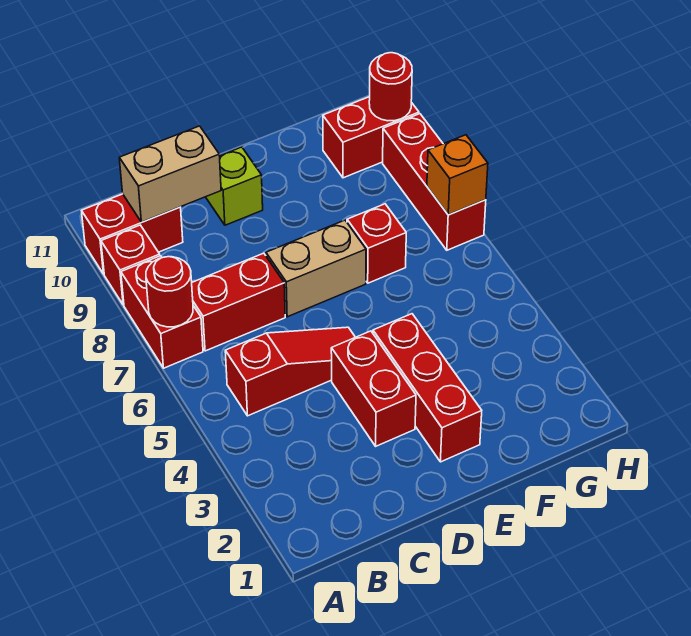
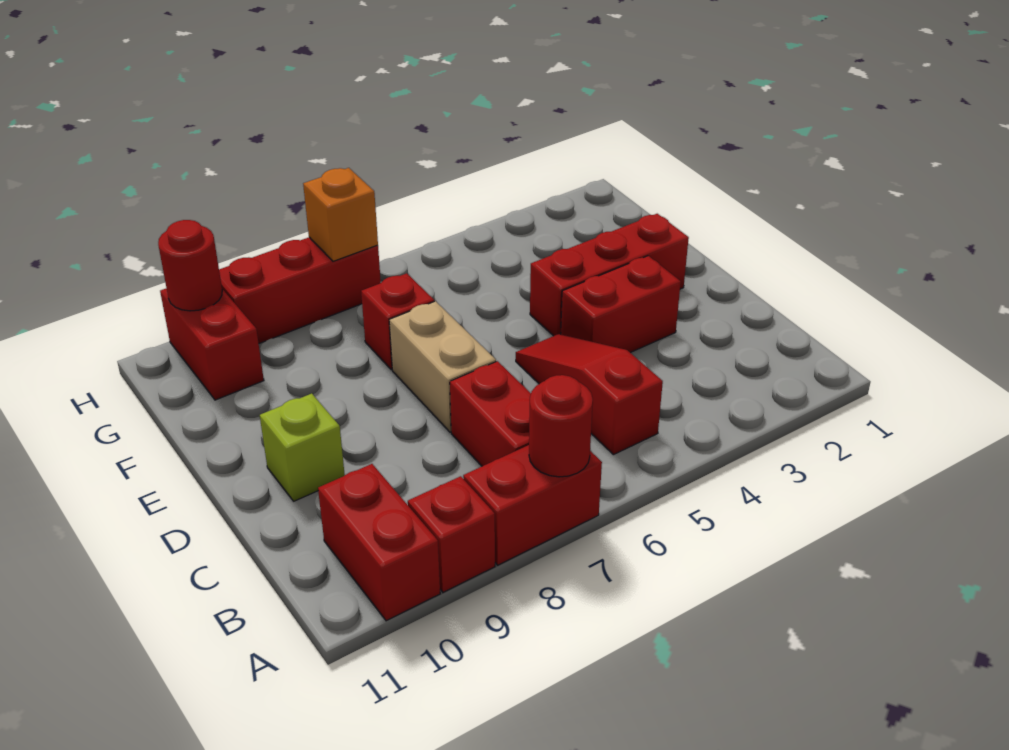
tan 1x2 brick [119,126,221,222] -> none

